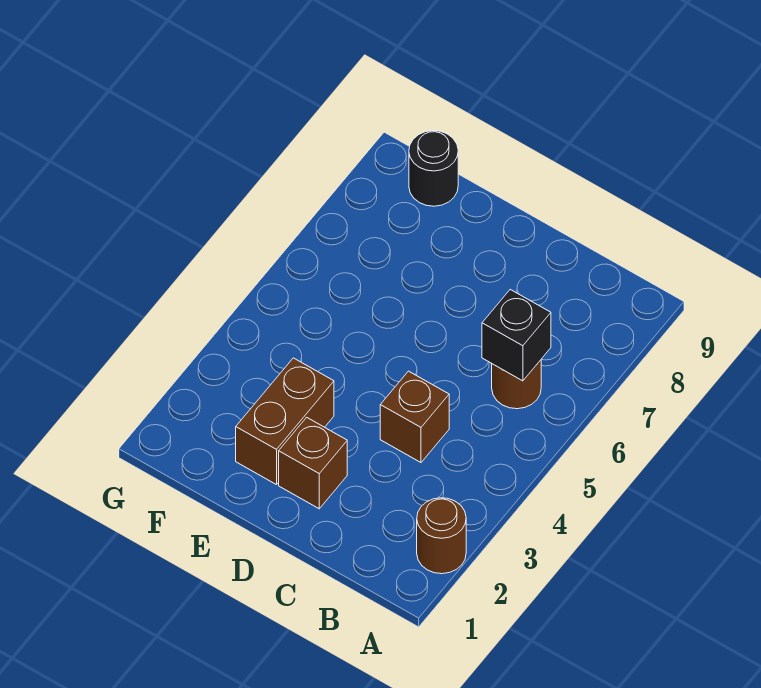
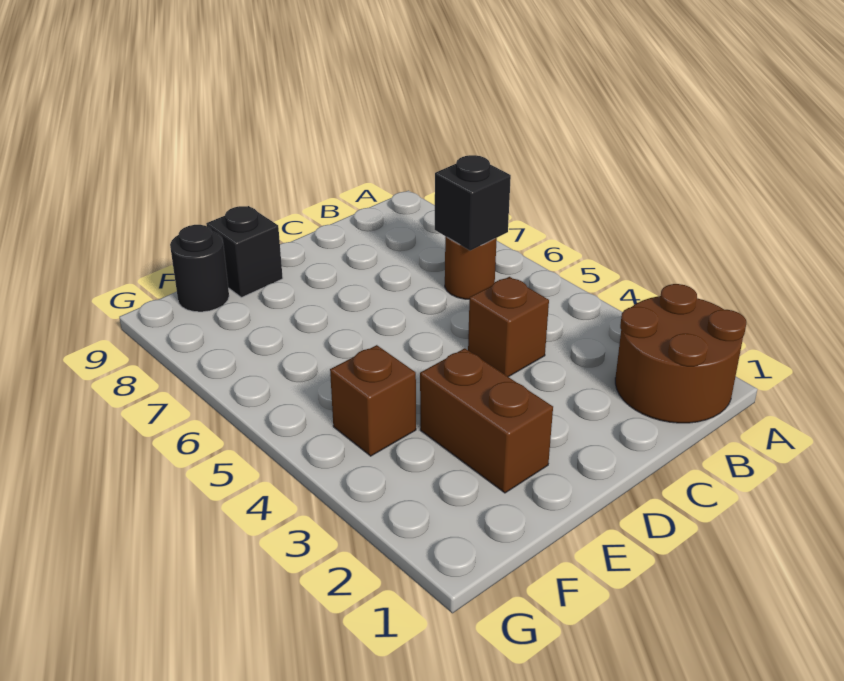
brown 1x1 round brick [417,498,466,574] -> brown 2x2 round brick [615,284,746,423]
brown 1x1 brick [279,417,347,509] -> brown 1x1 brick moved to [330,345,416,456]
none -> black 1x1 brick [206,206,283,297]

